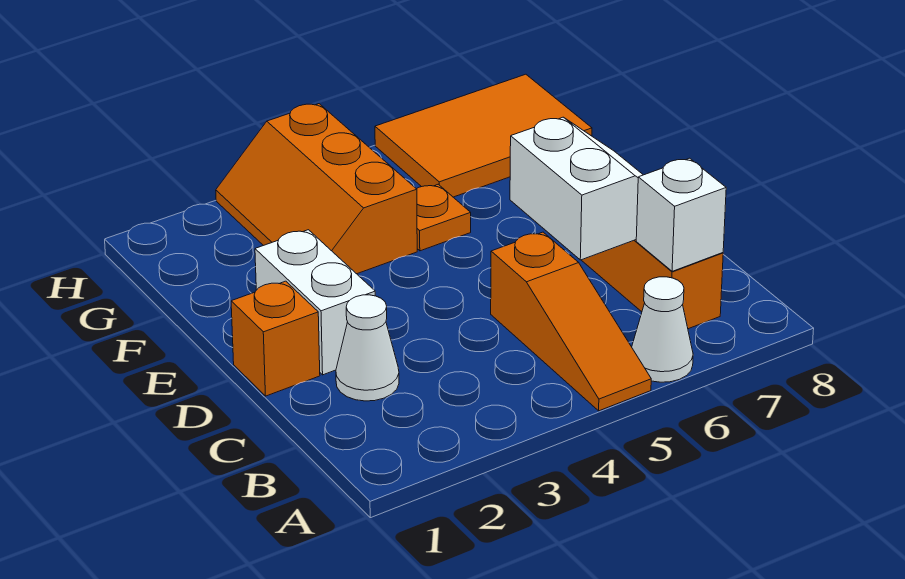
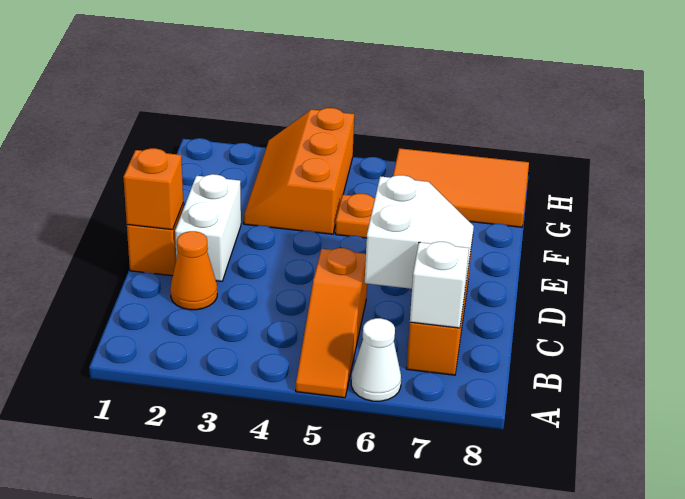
white 1x1 cone [336,295,399,401] -> orange 1x1 cone [170,231,217,310]
none -> orange 1x1 brick [123,148,183,230]

